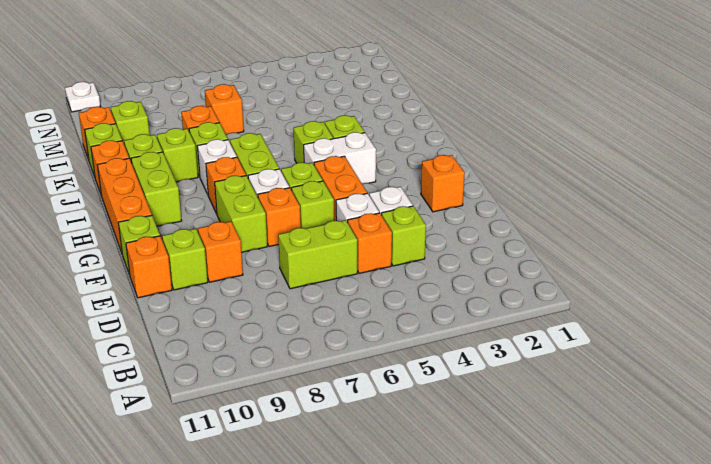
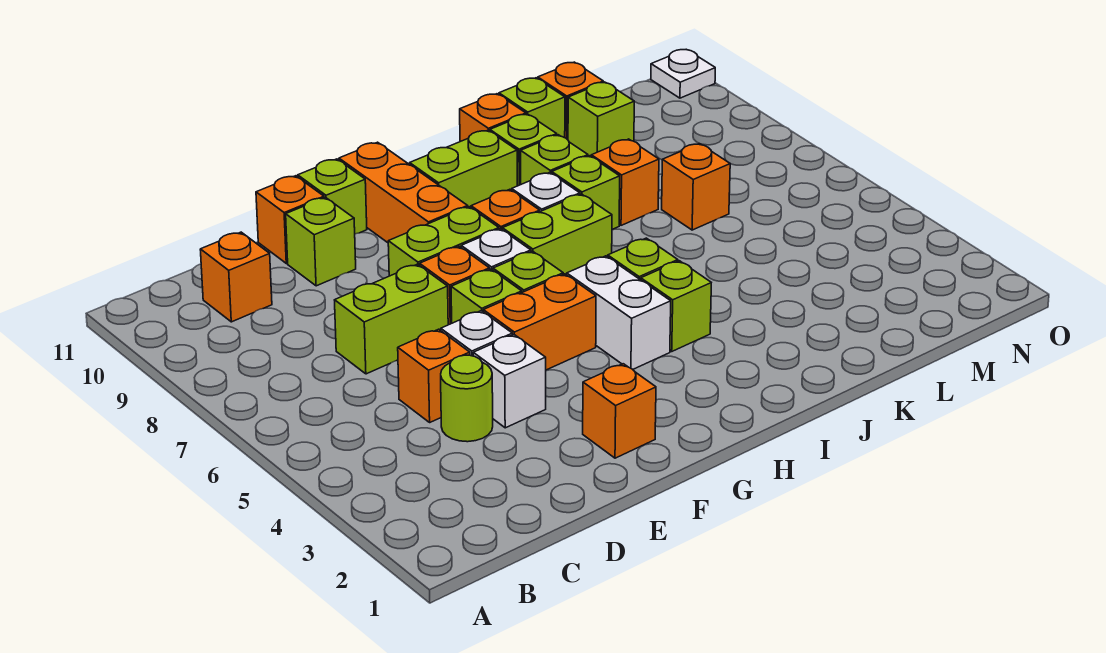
lime 1x1 brick [382,206,426,266] -> lime 1x1 round brick [441,355,493,442]
lime 1x2 brick [278,220,358,289] -> lime 1x2 brick turned to [335,264,448,374]
orange 1x1 brick [198,221,243,282] -> orange 1x1 brick moved to [200,232,272,322]
orange 1x3 brick [97,158,152,253] -> orange 1x3 brick turned to [339,142,468,243]

